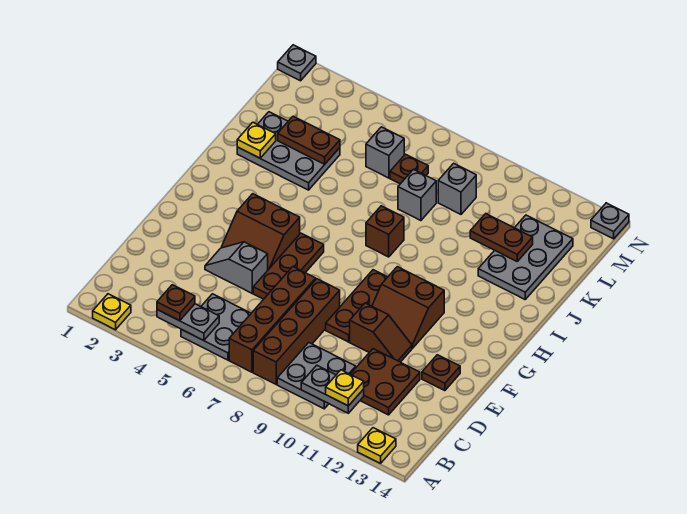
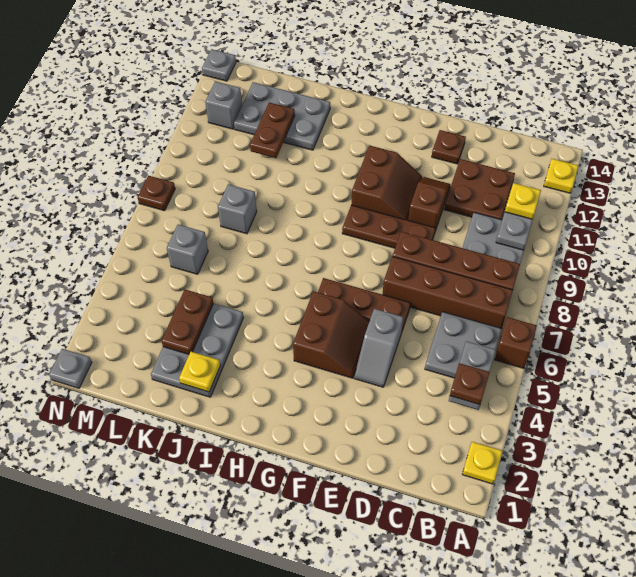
brown 1x1 brick [366,206,404,257] -> brown 1x1 brick moved to [495,317,537,368]
brown 1x1 plate [390,154,428,184] -> brown 1x1 plate moved to [138,176,175,211]
grey 1x1 brick [438,163,476,214] -> grey 1x1 brick moved to [205,81,242,129]

